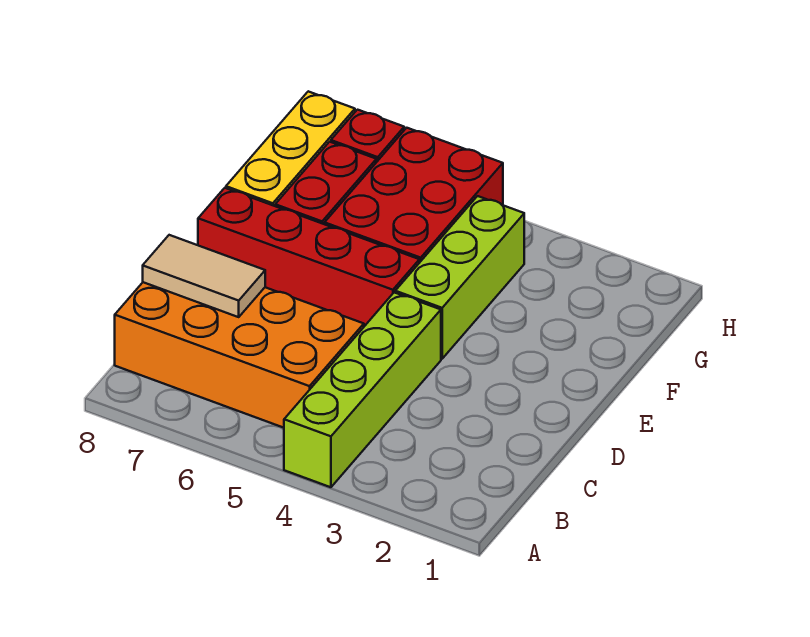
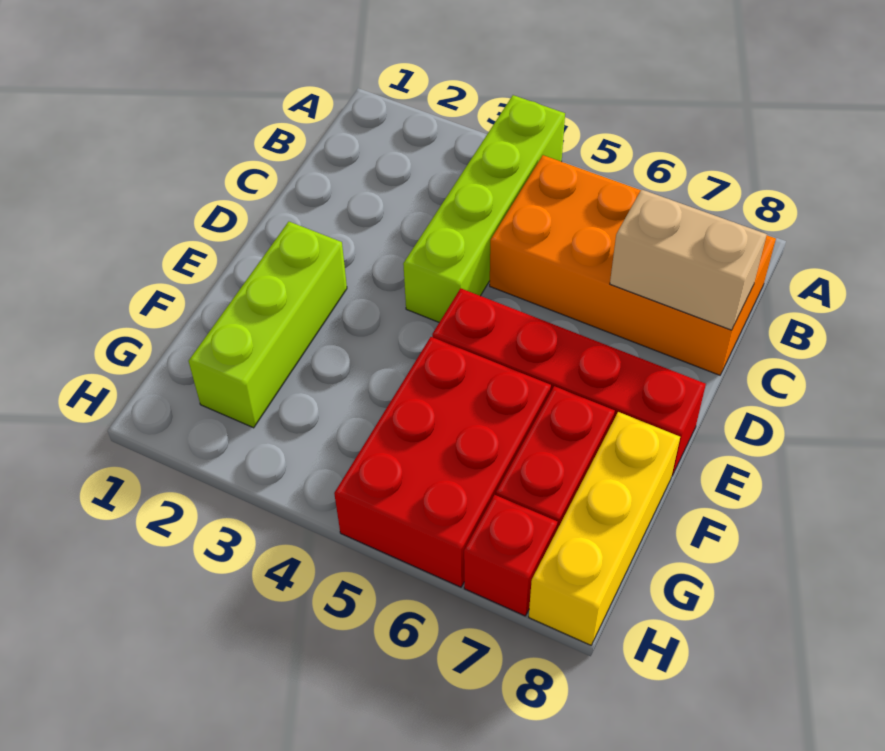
tan 1x2 tile [143,235,265,317] -> tan 1x2 brick [610,189,767,330]
lime 1x3 brick [395,196,524,359] -> lime 1x3 brick moved to [189,222,347,428]

